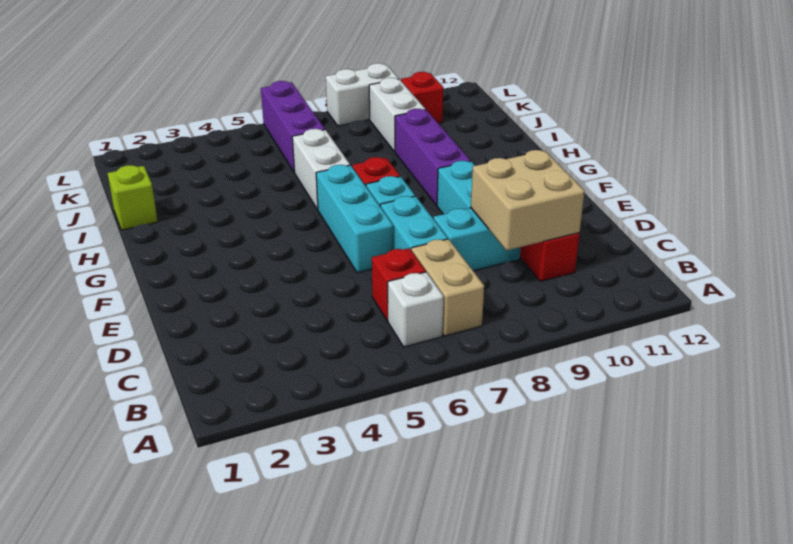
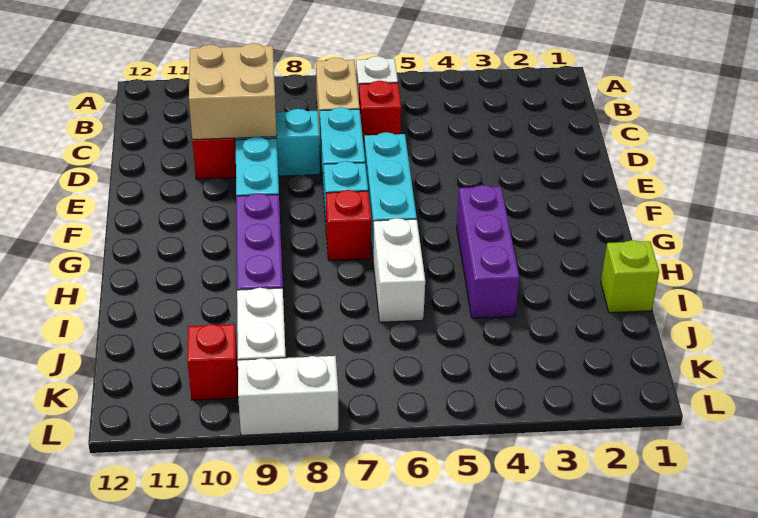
purple 1x3 brick [261,81,325,173] -> purple 1x3 brick moved to [457,185,519,318]

